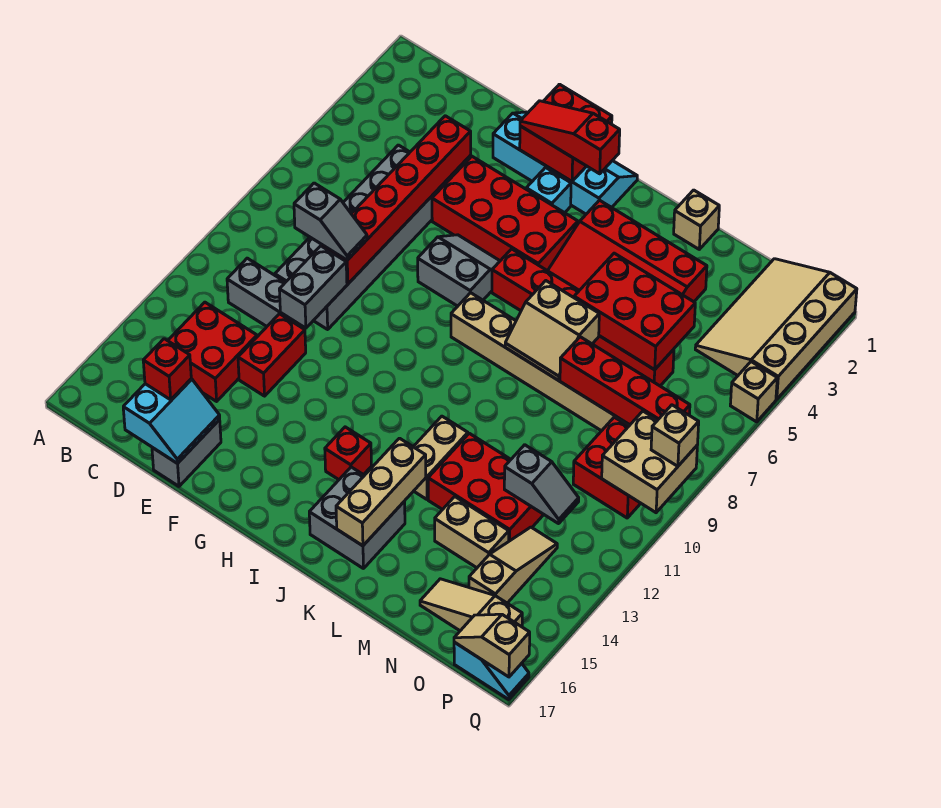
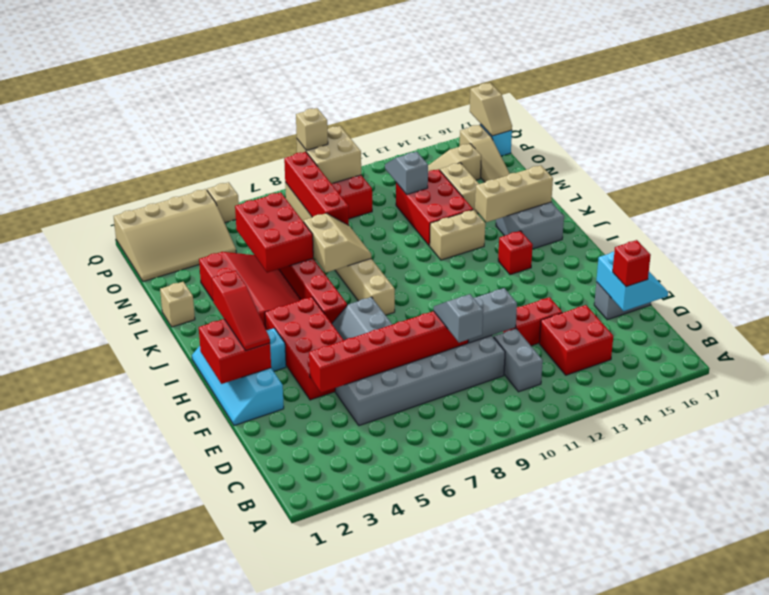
cyan 2x2 slope [123,379,220,464] -> cyan 2x2 slope turned to [596,252,668,311]

